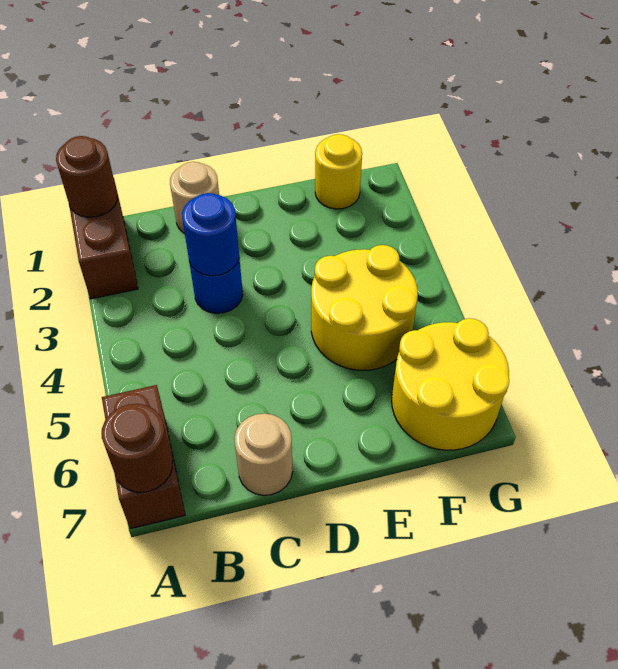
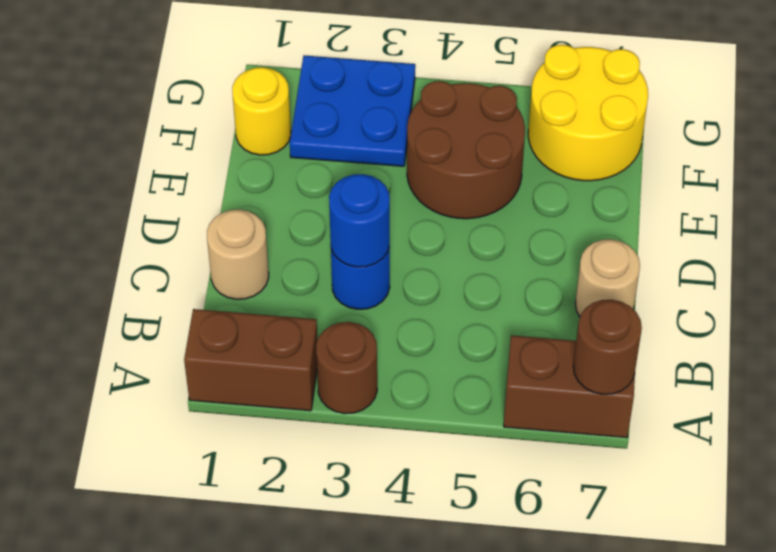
brown 1x1 round brick [56,136,117,217] -> brown 1x1 round brick moved to [316,322,377,414]
yellow 2x2 round brick [311,245,418,370] -> brown 2x2 round brick [407,81,525,219]
none -> blue 2x2 plate [290,55,415,166]

